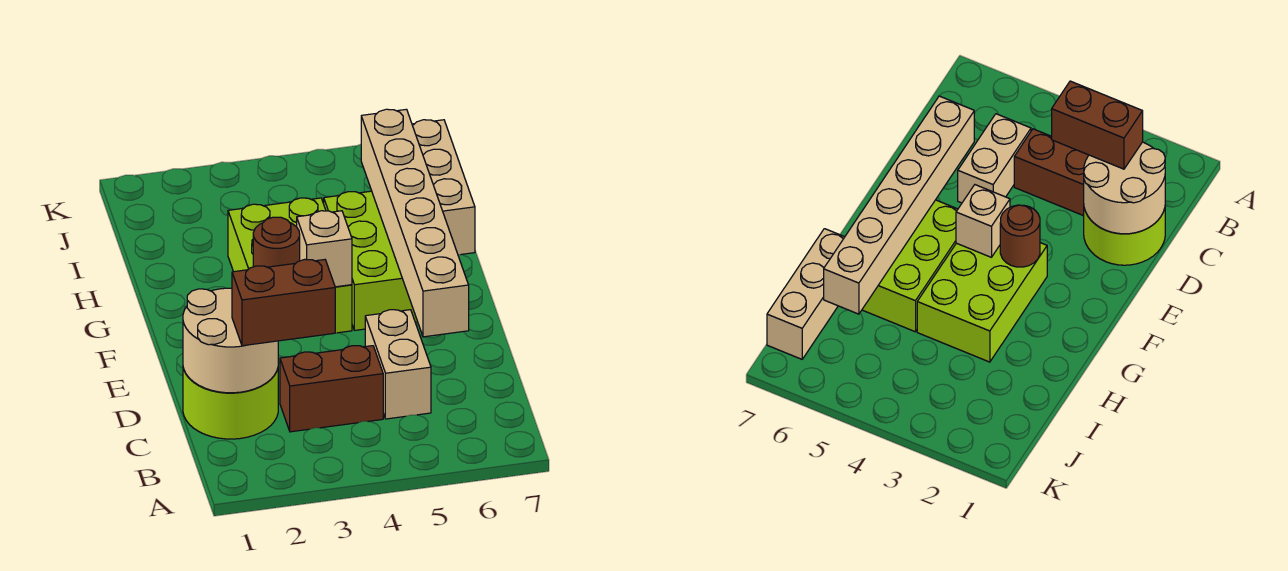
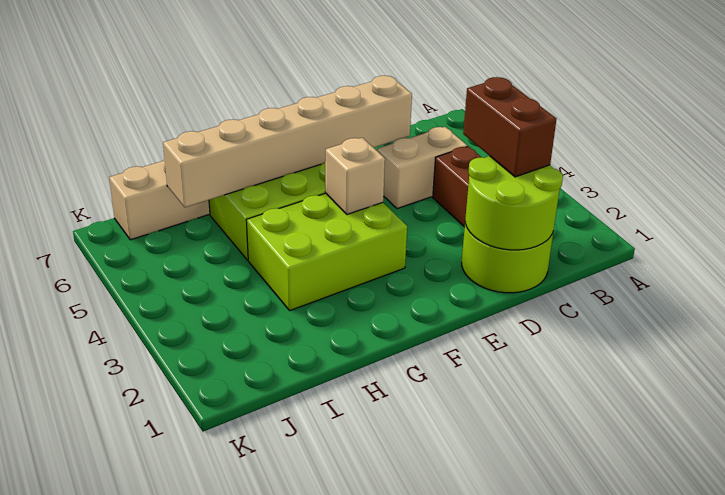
tan 2x2 round brick [183,288,278,393] -> lime 2x2 round brick [465,156,563,250]
brown 1x1 round brick [253,217,300,267] -> none

